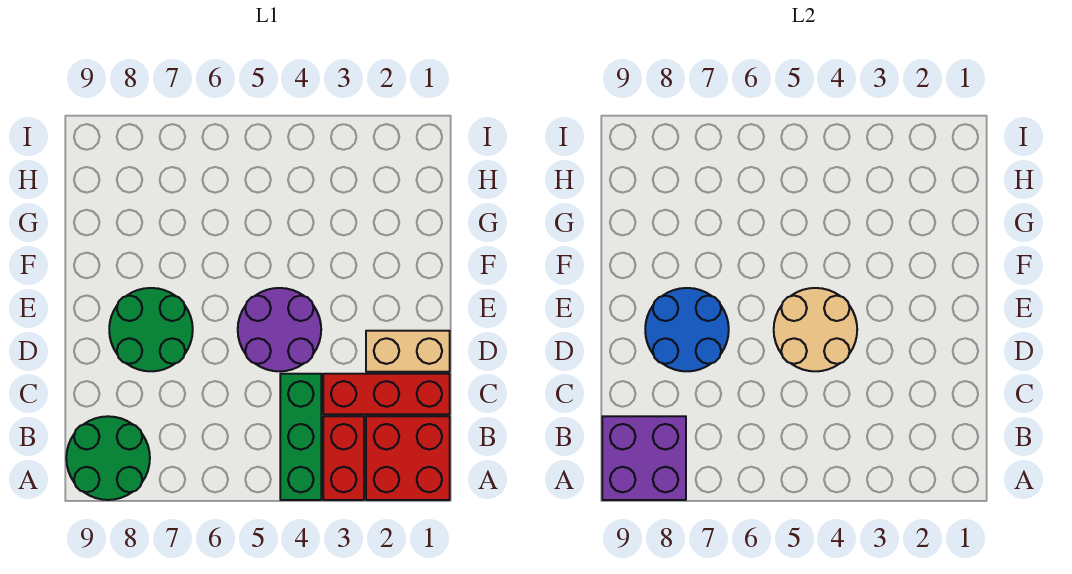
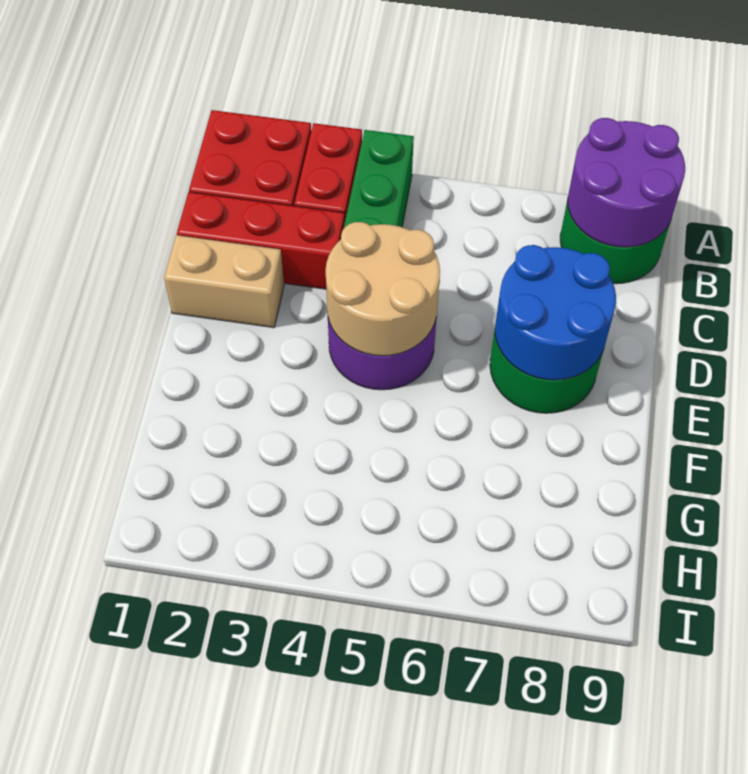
purple 2x2 brick [602,416,686,500] -> purple 2x2 round brick [568,118,685,247]

